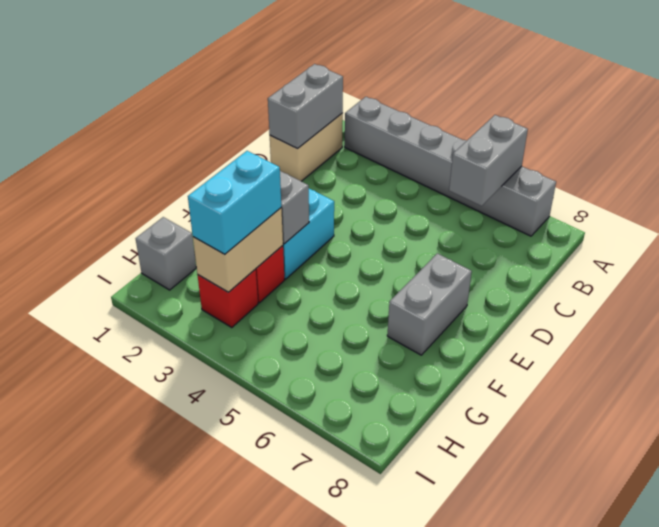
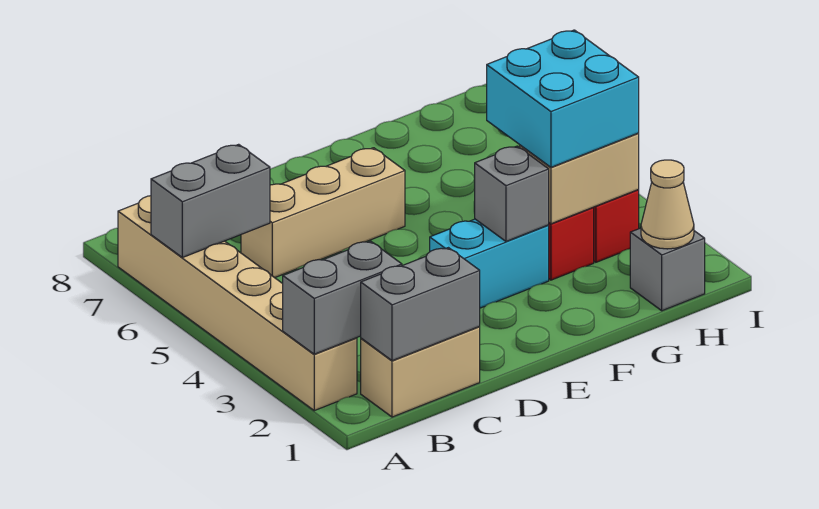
grey 1x6 brick [345,97,556,236] -> tan 1x6 brick [118,196,357,411]
none -> tan 1x3 brick [241,148,405,278]
grey 1x2 brick [387,253,472,355] -> grey 1x2 brick moved to [283,241,402,354]
cyan 1x2 brick [188,151,281,254] -> cyan 2x2 brick [487,30,639,167]
none -> tan 1x1 cone [641,160,694,249]

